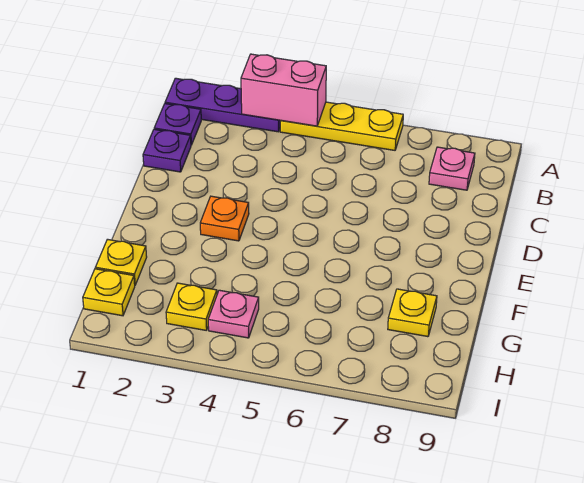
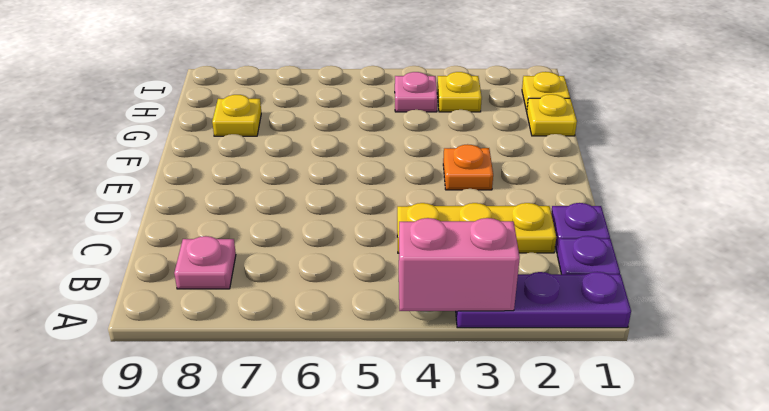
yellow 1x3 plate [280,102,403,150] -> yellow 1x3 plate moved to [397,203,556,253]

